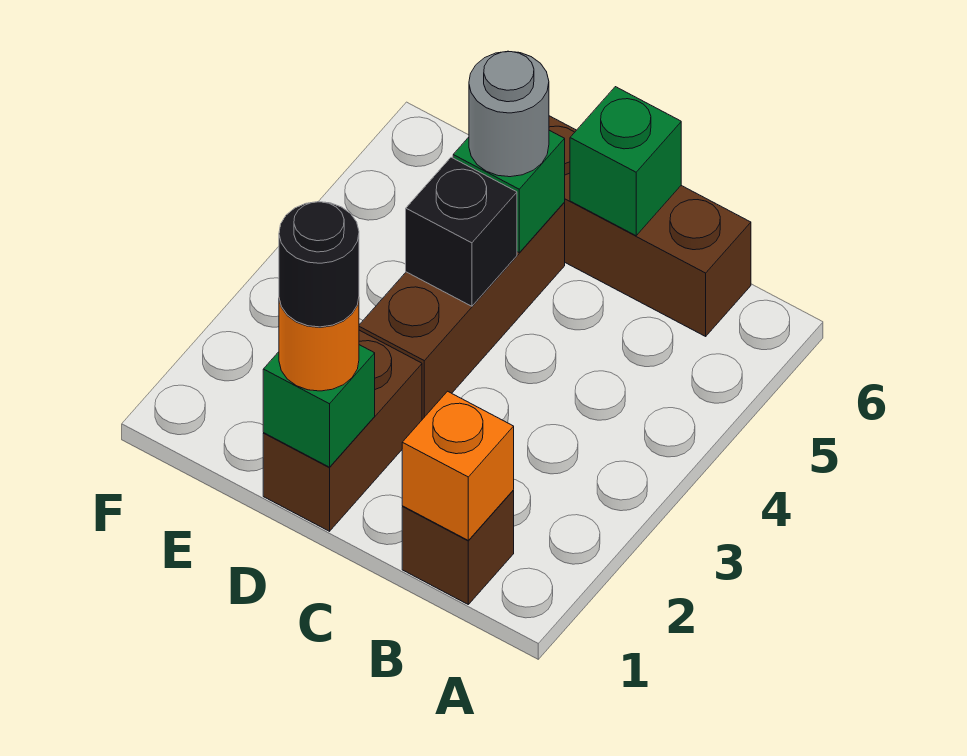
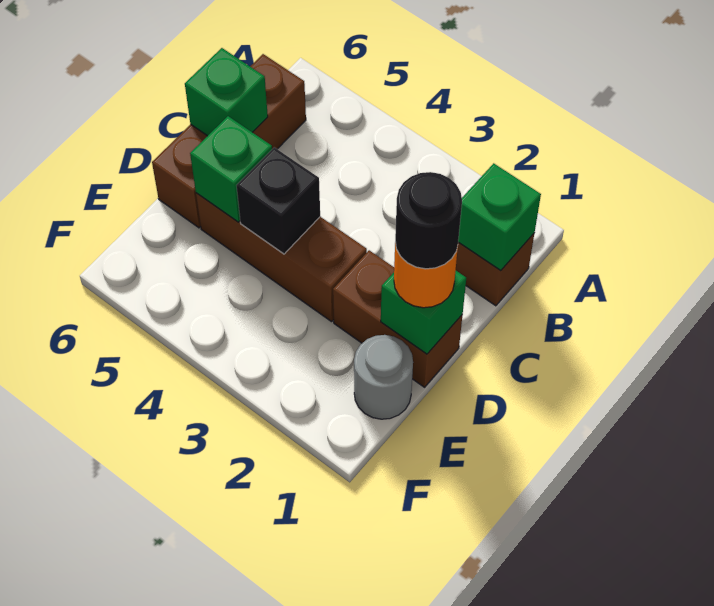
orange 1x1 brick [402,391,514,540] -> green 1x1 brick [458,163,541,271]
grey 1x1 round brick [469,51,549,177] -> grey 1x1 round brick moved to [354,335,413,419]

